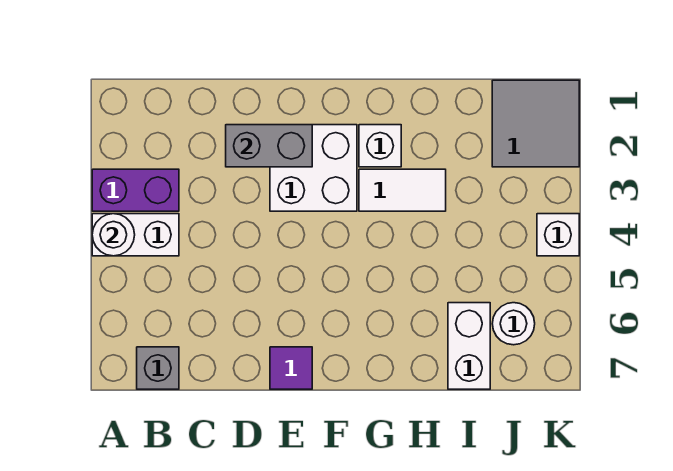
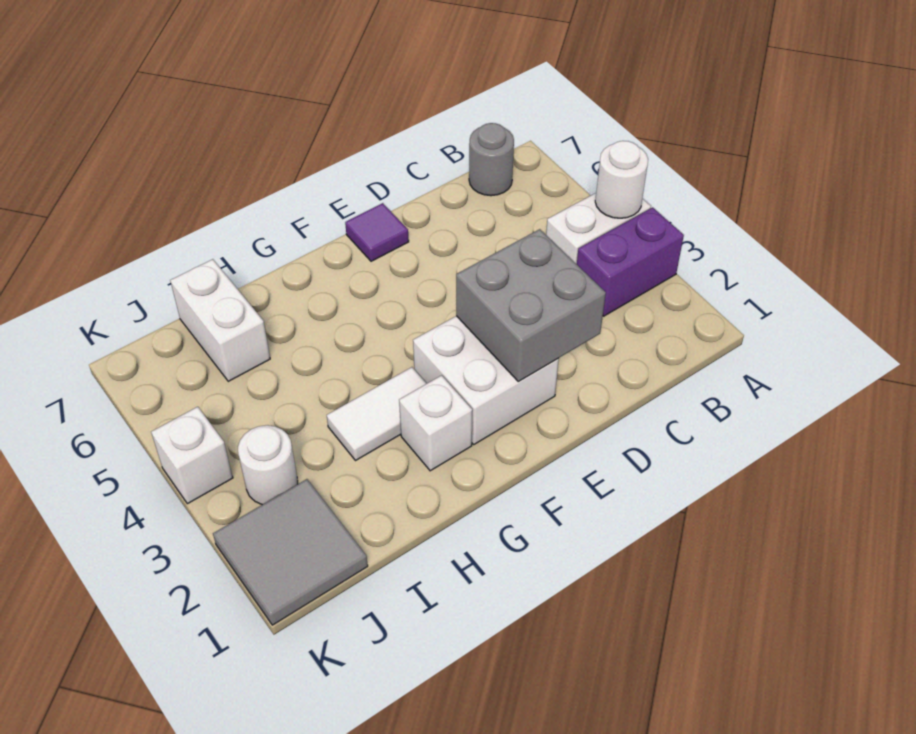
grey 1x1 brick [137,347,179,389] -> grey 1x1 round brick [469,123,514,196]
grey 1x2 brick [226,125,312,167] -> grey 2x2 brick [456,229,606,382]
white 1x1 round brick [492,303,535,345] -> white 1x1 round brick moved to [238,425,298,505]

